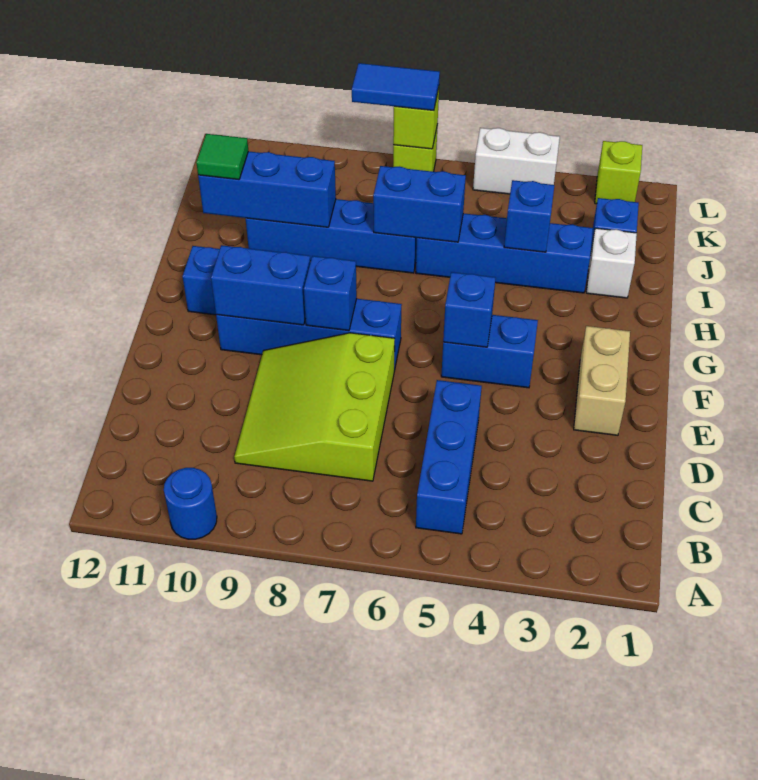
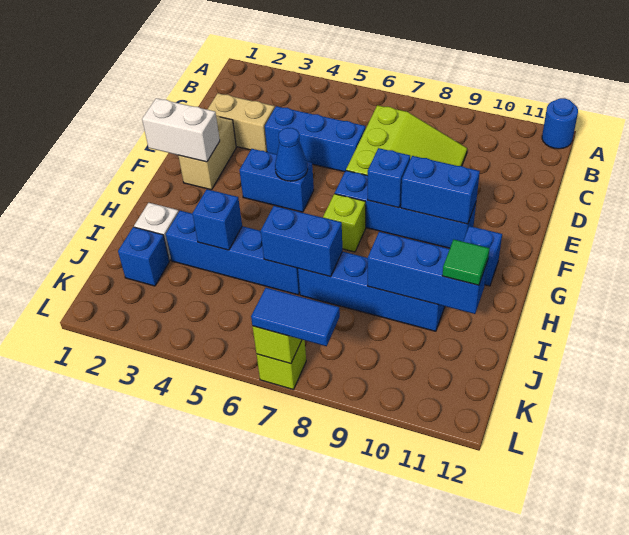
blue 1x1 round brick [164,468,217,539] -> blue 1x1 round brick moved to [542,98,578,149]
blue 1x3 brick [416,380,482,534] -> blue 1x3 brick turned to [265,106,366,172]
none -> tan 1x2 brick [207,93,275,152]
blue 1x1 brick [443,272,496,347] -> blue 1x1 cone [275,128,308,181]
lime 1x1 brick [595,141,642,204] -> lime 1x1 brick moved to [323,194,366,252]
white 1x2 brick [473,128,560,194] -> white 1x2 brick moved to [142,98,220,162]

